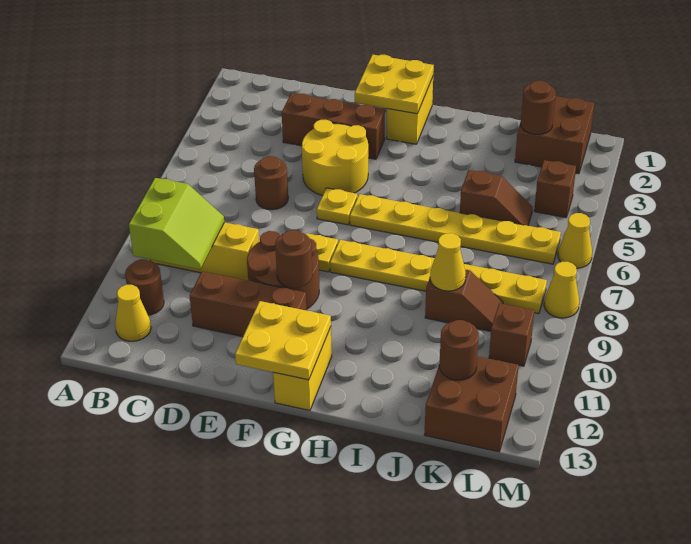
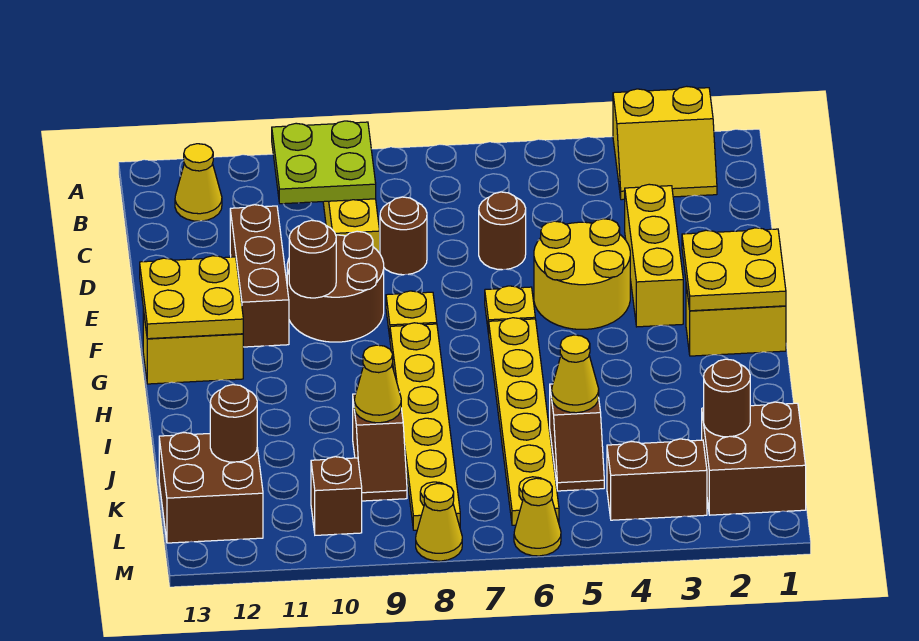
none -> yellow 2x2 slope [613,86,717,200]
lime 2x2 slope [129,178,224,269] -> lime 2x2 plate [272,121,376,204]
brown 1x1 round brick [125,259,164,315] -> brown 1x1 round brick moved to [380,197,427,275]
brown 1x3 brick [282,93,385,159] -> yellow 1x3 brick [625,184,683,327]
none -> yellow 1x1 cone [552,335,599,413]
brown 1x1 brick [534,160,576,218] -> brown 1x2 brick [607,439,707,520]

